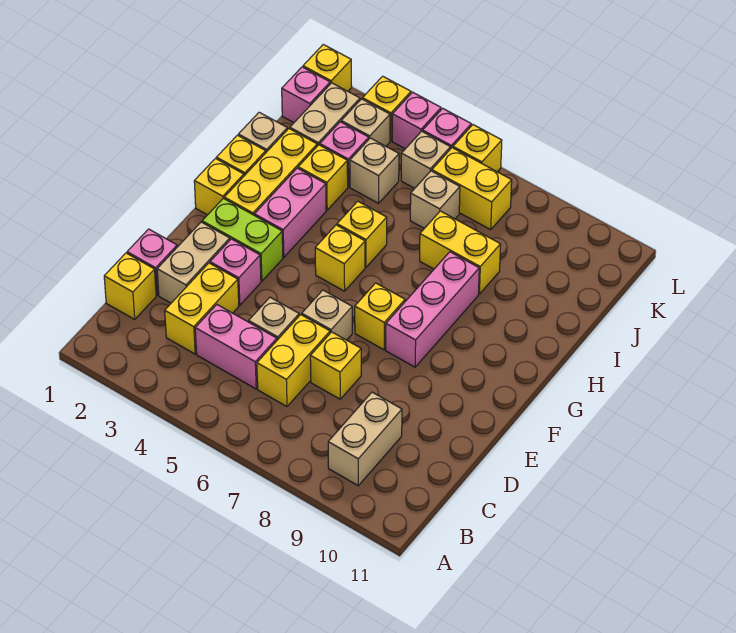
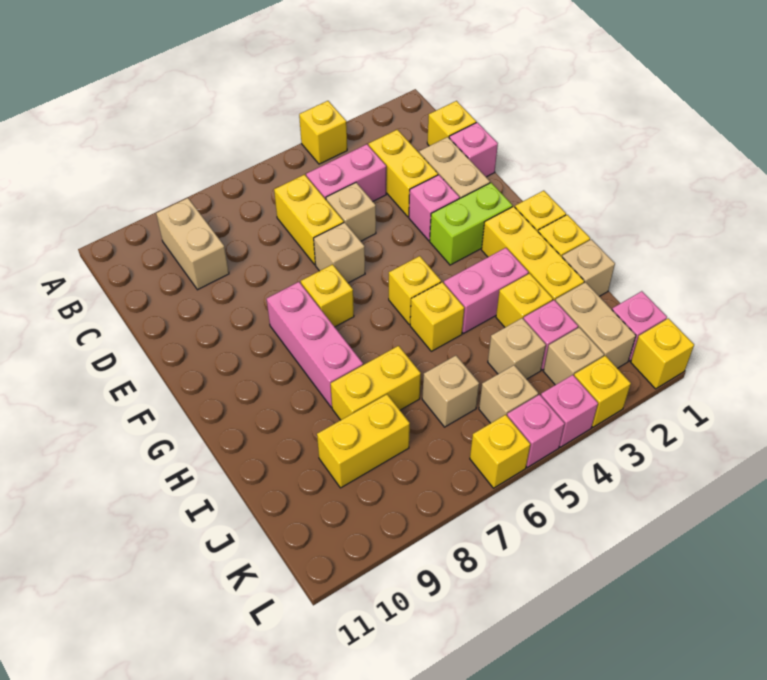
yellow 1x1 brick [310,332,361,399] -> yellow 1x1 brick moved to [299,101,347,164]
pink 1x2 brick [254,168,326,257] -> pink 1x2 brick turned to [444,248,529,334]
yellow 1x2 brick [432,148,512,230] -> yellow 1x2 brick moved to [317,394,410,488]

